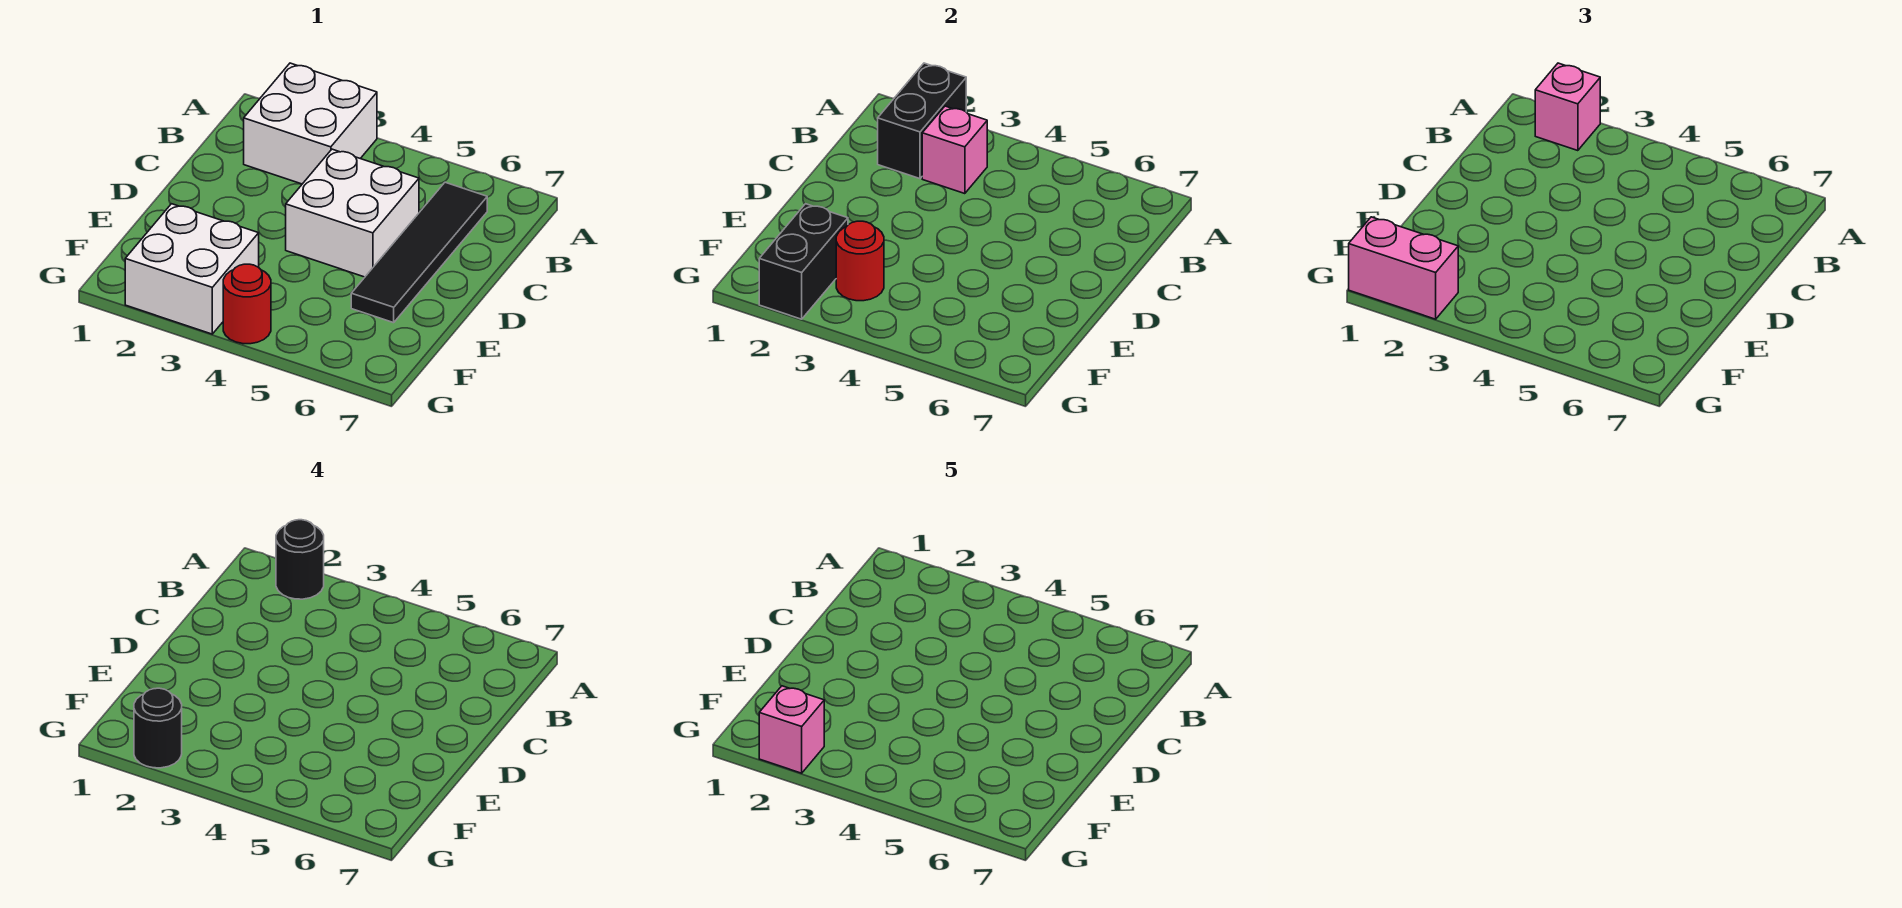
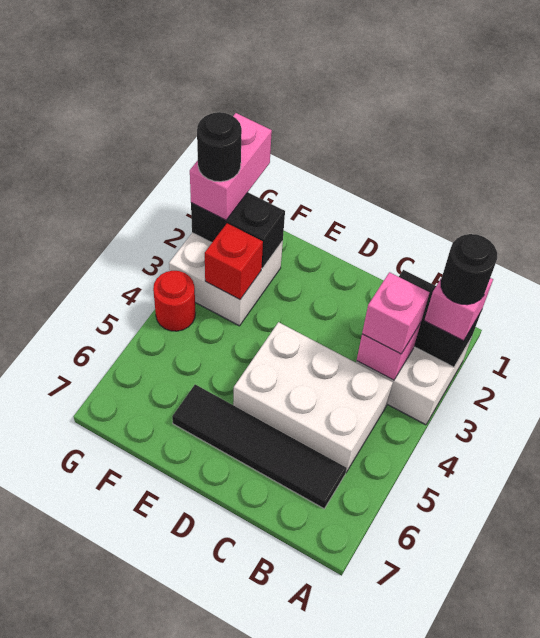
white 2x2 brick [286,149,419,277] -> white 2x3 brick [233,322,393,472]
red 1x1 round brick [836,221,884,301] -> red 1x1 brick [205,223,263,299]
pink 1x1 brick [759,686,824,773] -> pink 1x1 brick moved to [362,272,430,354]

